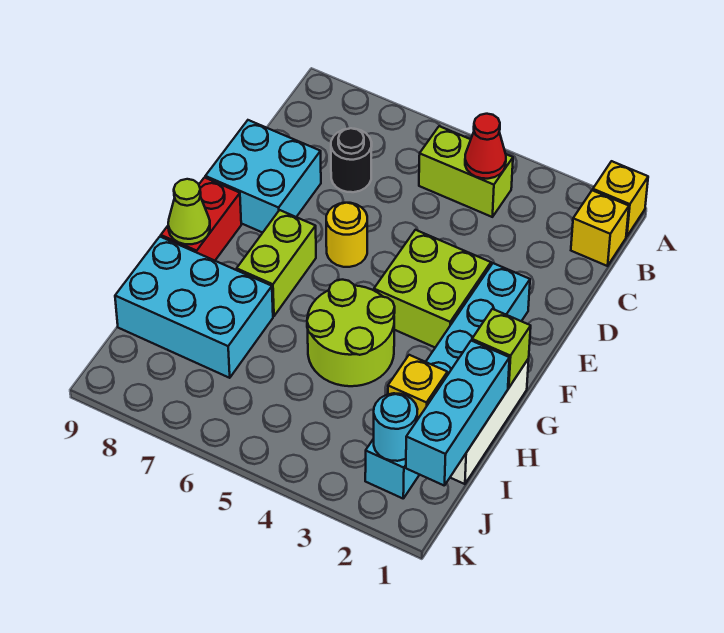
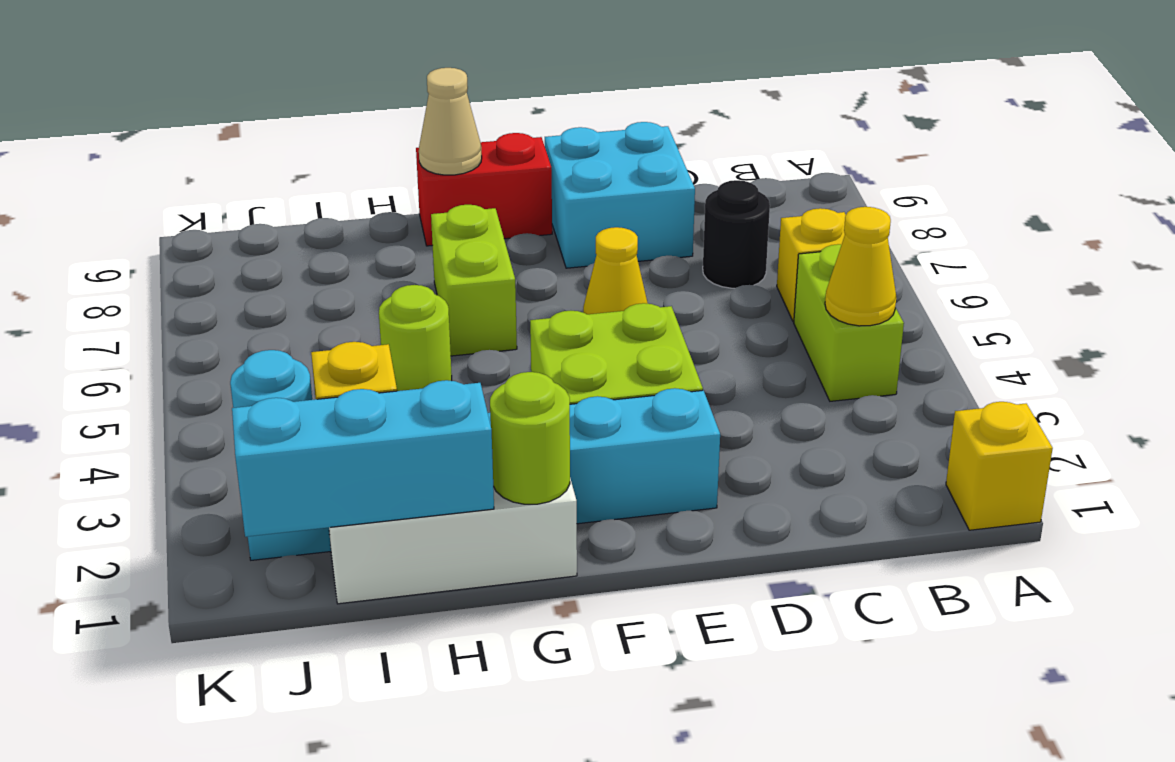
yellow 1x1 brick [571,190,629,266] -> yellow 1x1 brick moved to [777,208,846,322]
red 1x1 cone [465,114,506,179] -> yellow 1x1 cone [825,207,896,326]
yellow 1x1 round brick [326,203,367,267] -> yellow 1x1 cone [583,227,648,314]
lime 1x2 brick [237,210,316,316] -> lime 1x2 brick turned to [431,205,517,356]
lime 1x1 brick [472,309,531,388] -> lime 1x1 round brick [490,372,570,504]
lime 2x2 round brick [307,280,395,386] -> lime 1x1 round brick [379,285,452,391]
lime 1x1 cone [168,179,210,244] -> tan 1x1 cone [419,68,482,175]
cyan 2x3 brick [115,237,273,378] -> none

